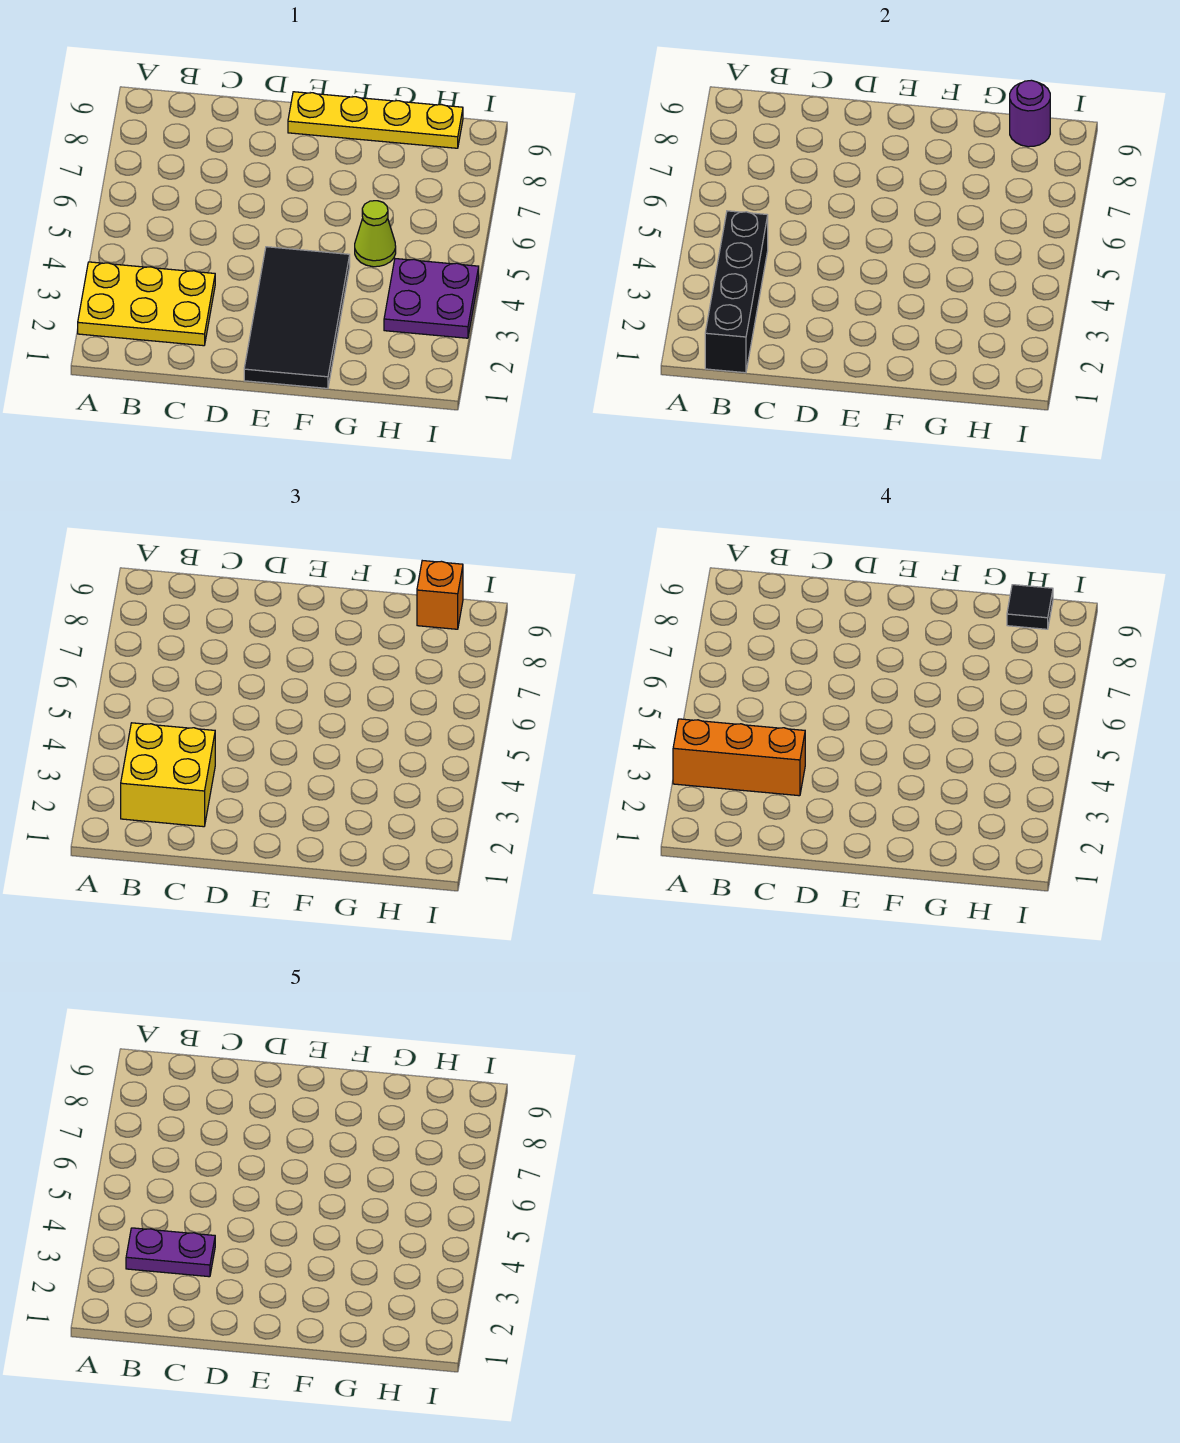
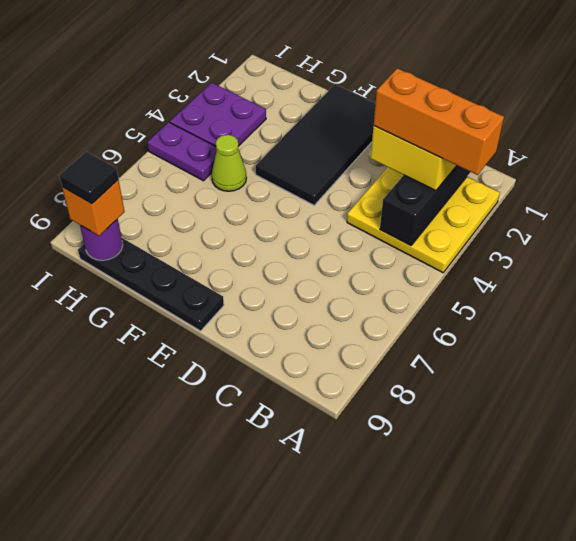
yellow 2x3 plate [78,262,215,346] -> yellow 3x3 plate [347,167,500,273]
purple 1x2 plate [126,1228,215,1277] -> purple 1x2 plate moved to [147,122,217,181]
yellow 1x4 plate [288,92,463,148] -> black 1x4 plate [78,238,224,331]

